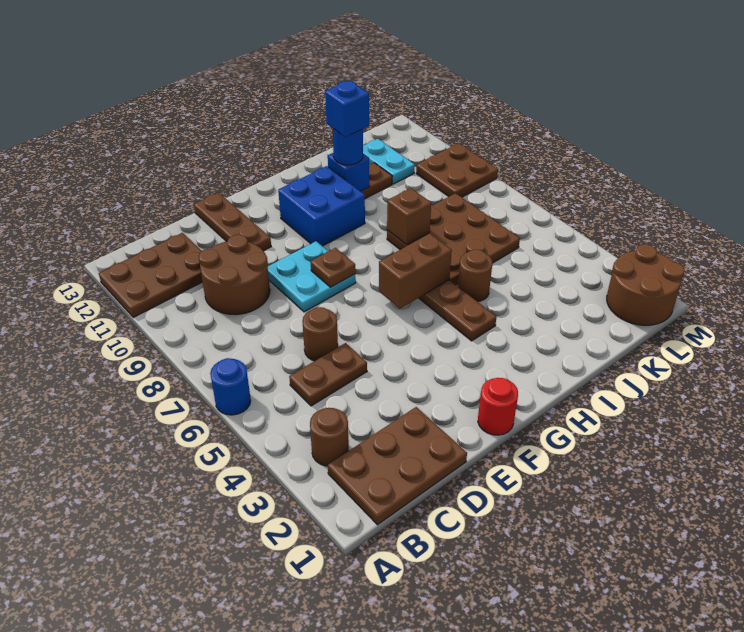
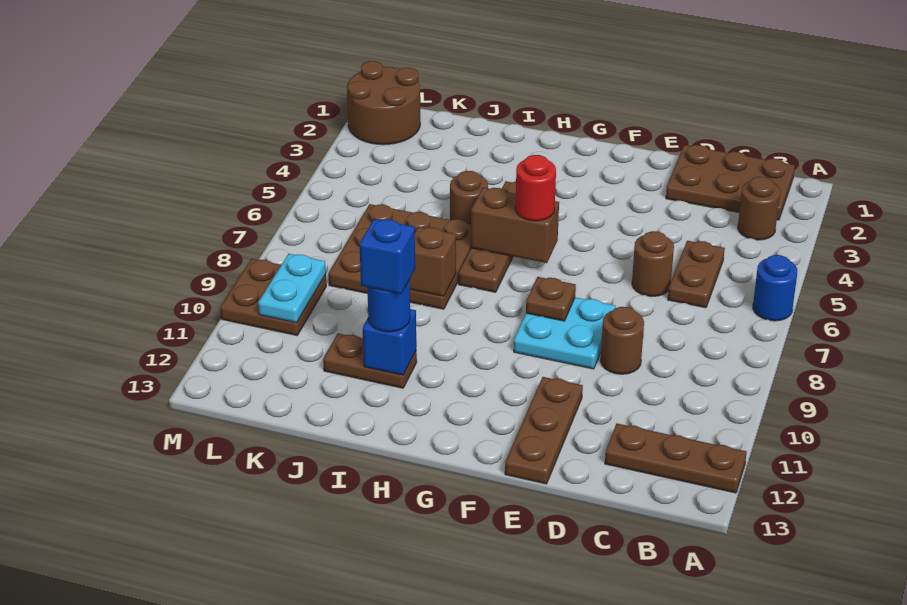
brown 2x3 plate [99,233,202,317] -> brown 1x3 plate [605,423,747,493]
brown 1x2 plate [289,343,367,406] -> brown 1x2 plate turned to [668,241,725,308]
brown 2x2 round brick [199,235,270,315] -> brown 1x1 round brick [600,307,644,374]
red 1x1 round brick [478,378,518,435] -> red 1x1 round brick moved to [515,155,556,221]
blue 2x2 brick [278,166,365,246] -> none
cyan 1x2 plate [363,139,415,184] -> cyan 1x2 plate moved to [258,254,326,323]

